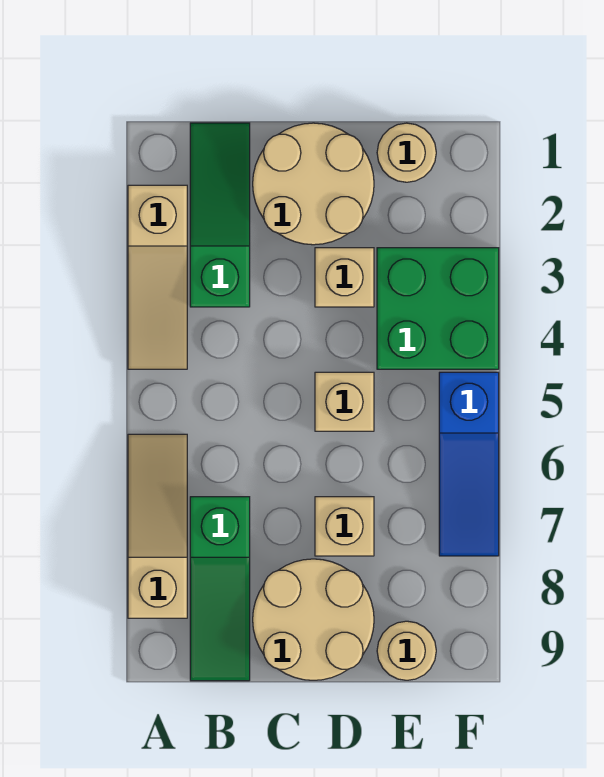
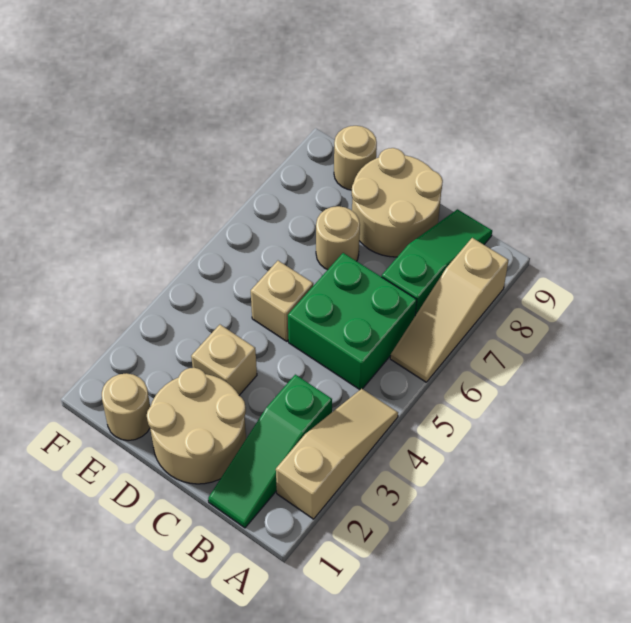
tan 1x1 brick [315,497,374,556] -> tan 1x1 round brick [316,206,360,270]
green 2x2 brick [377,248,499,369] -> green 2x2 brick moved to [288,253,417,390]
blue 1x3 slope [439,372,499,556] -> none

